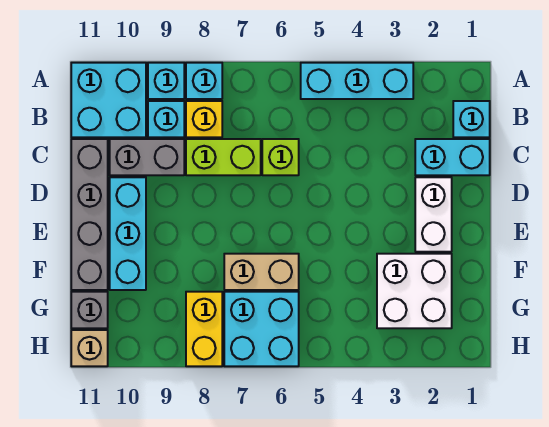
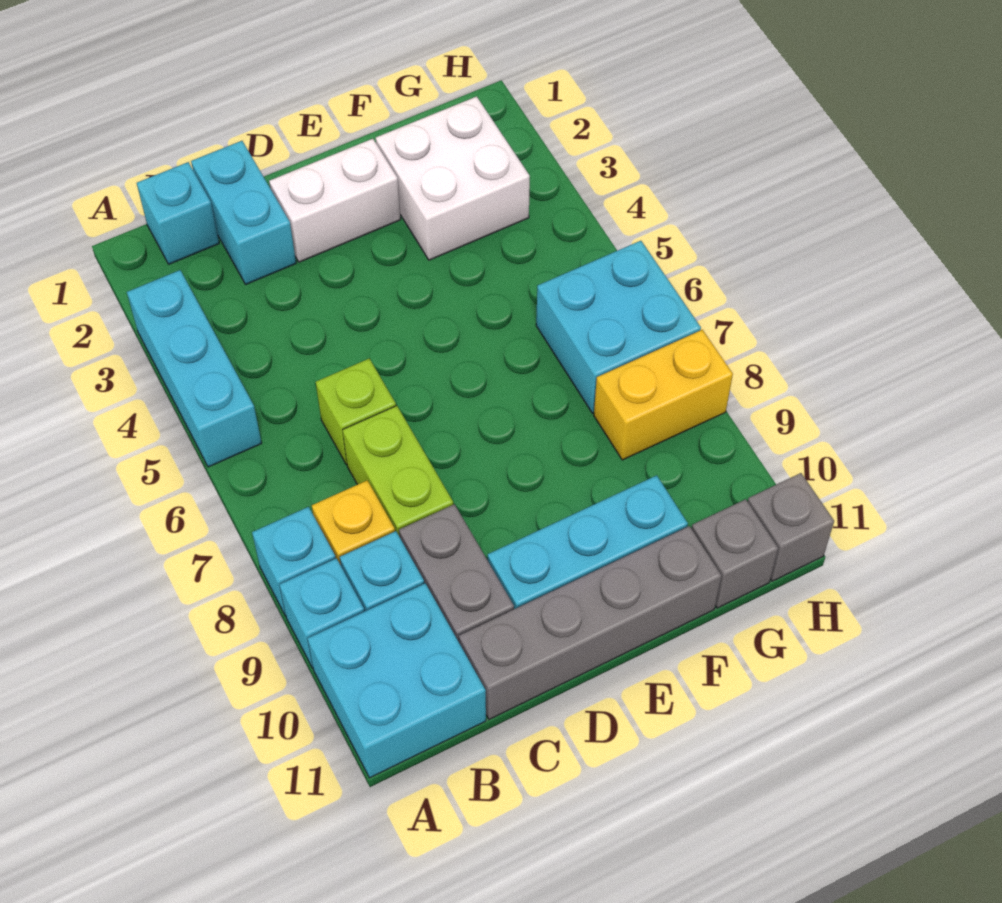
tan 1x2 brick [224,254,299,290] -> none
tan 1x1 brick [71,330,108,366] -> grey 1x1 brick [748,473,834,581]

